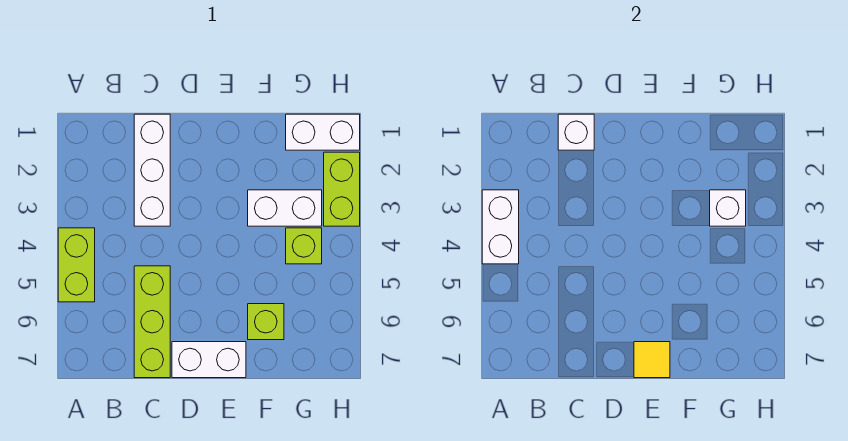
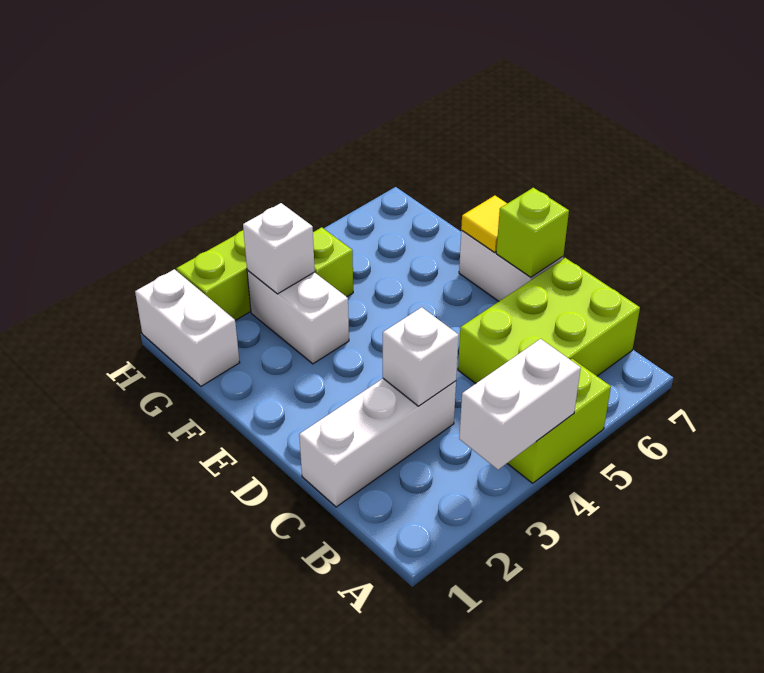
white 1x1 brick [558,114,594,150] -> white 1x1 brick moved to [383,307,459,406]
lime 1x3 brick [134,266,170,378] -> lime 2x3 brick [458,258,640,384]
lime 1x1 brick [248,304,284,340] -> lime 1x1 brick moved to [496,188,569,277]

